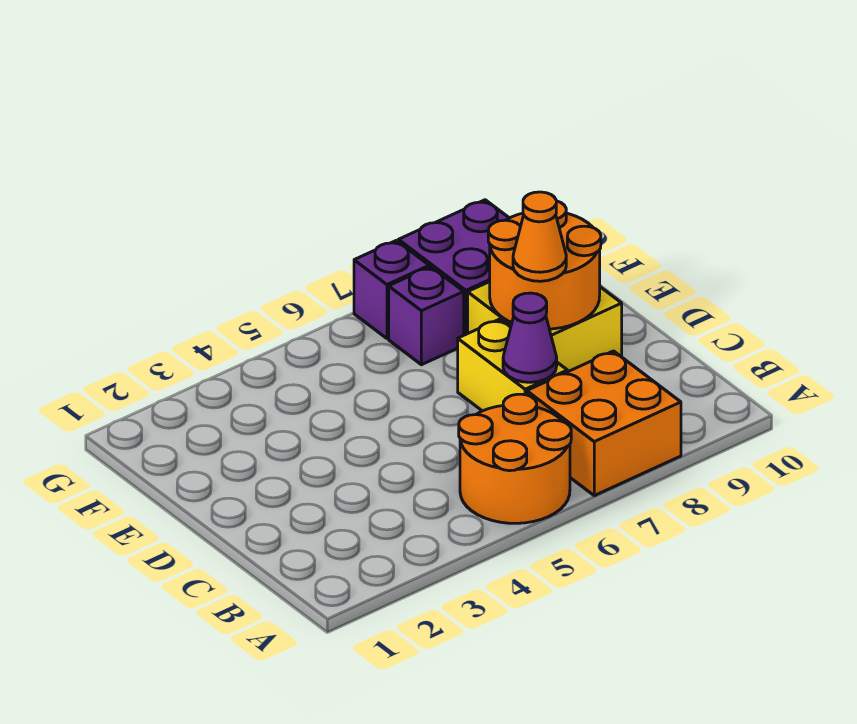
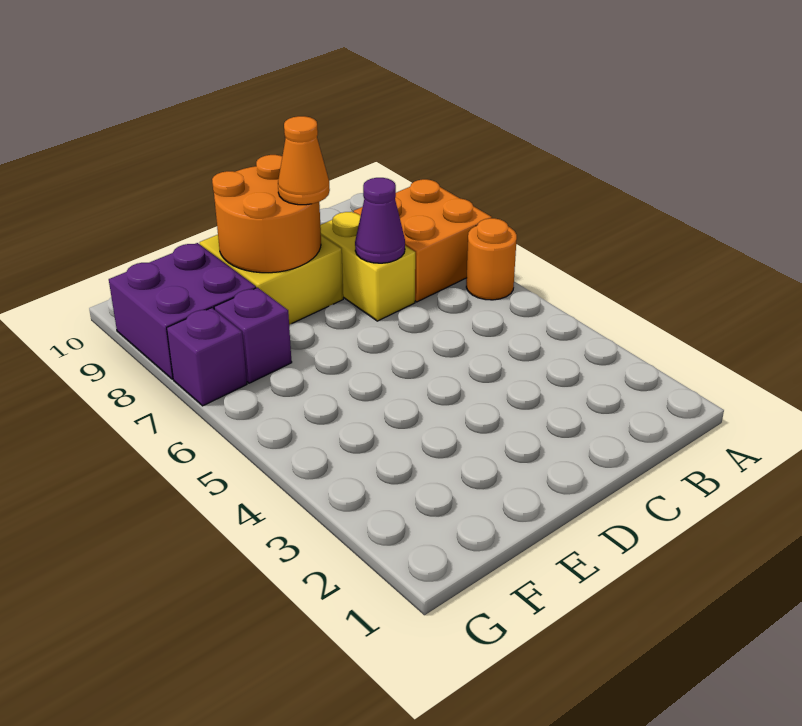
orange 2x2 round brick [459,394,571,523] -> orange 1x1 round brick [466,218,517,300]
yellow 1x2 brick [458,319,567,411] -> yellow 1x2 brick turned to [320,212,415,321]

